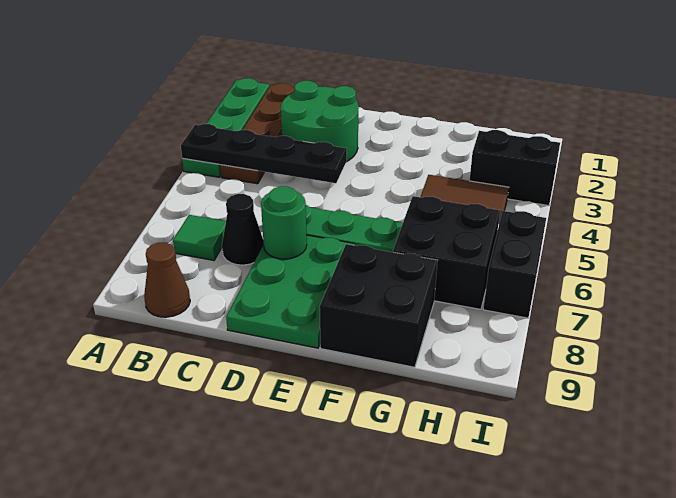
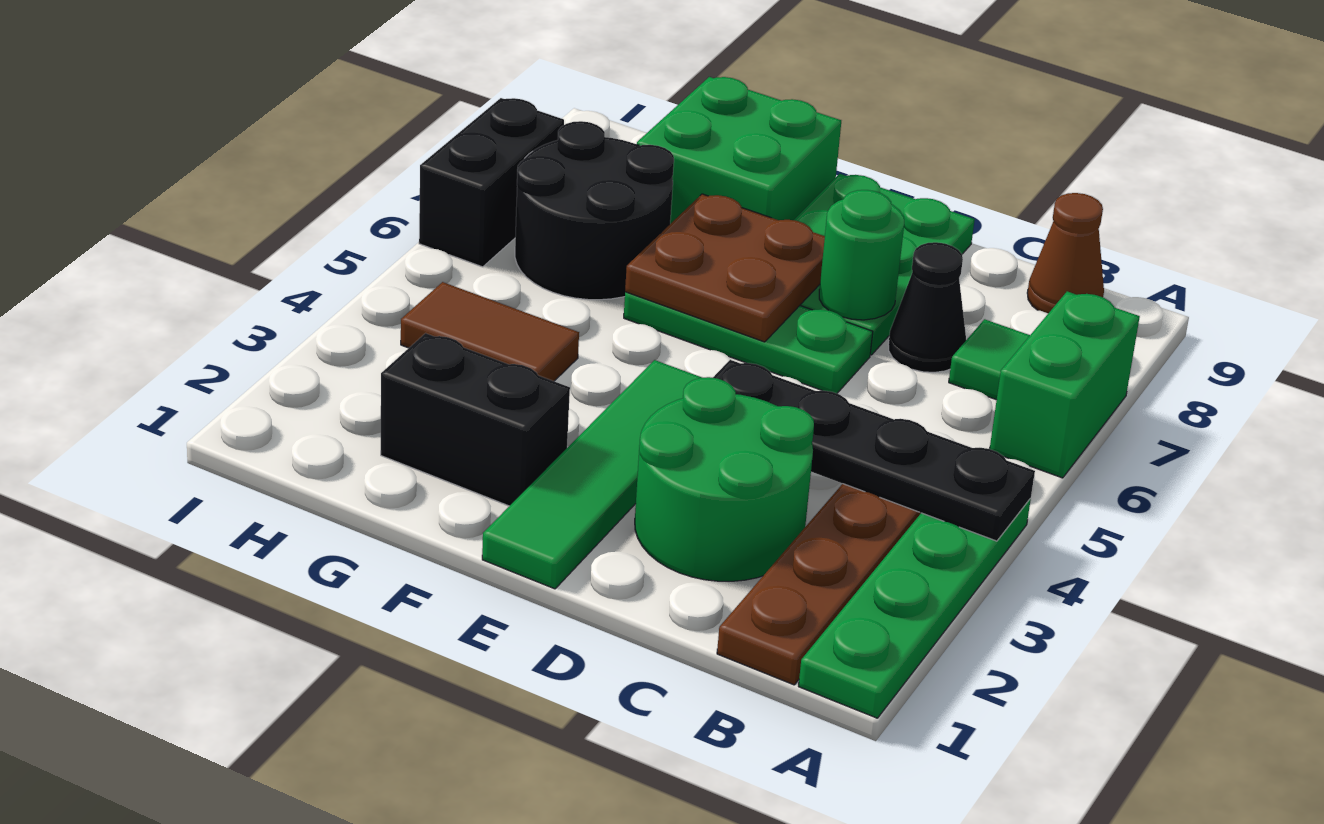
none -> green 1x2 brick [990,291,1140,478]
none -> green 1x4 tile [482,360,702,589]
none -> brown 2x2 plate [625,194,825,342]
black 2x2 brick [320,244,438,367] -> green 2x2 brick [637,77,841,224]
black 2x2 brick [393,196,500,309] -> black 2x2 round brick [515,121,674,300]
black 1x2 brick [470,130,560,206] -> black 1x2 brick moved to [381,333,570,506]

